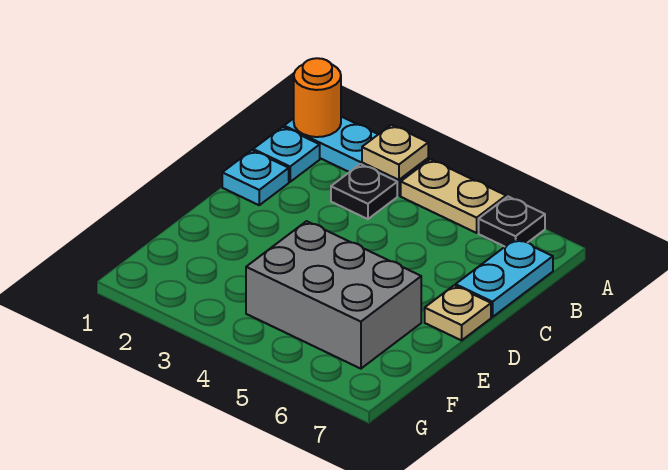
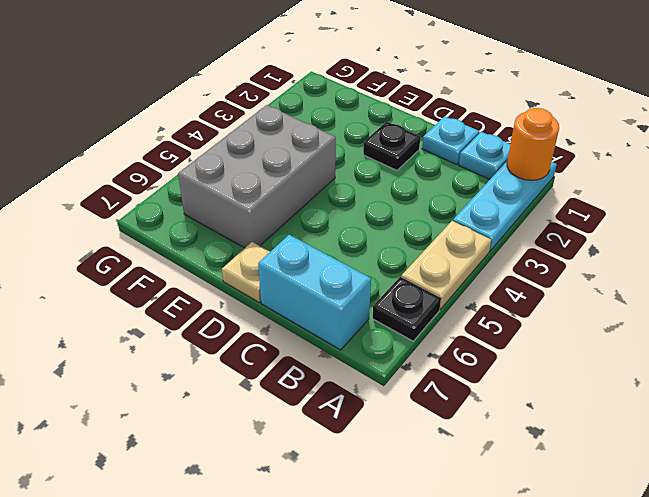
tan 1x1 plate [362,125,428,180] -> none
black 1x1 plate [331,164,397,219] -> black 1x1 plate moved to [363,122,420,170]
cyan 1x2 plate [456,239,553,317] -> cyan 1x2 brick [258,235,371,350]

